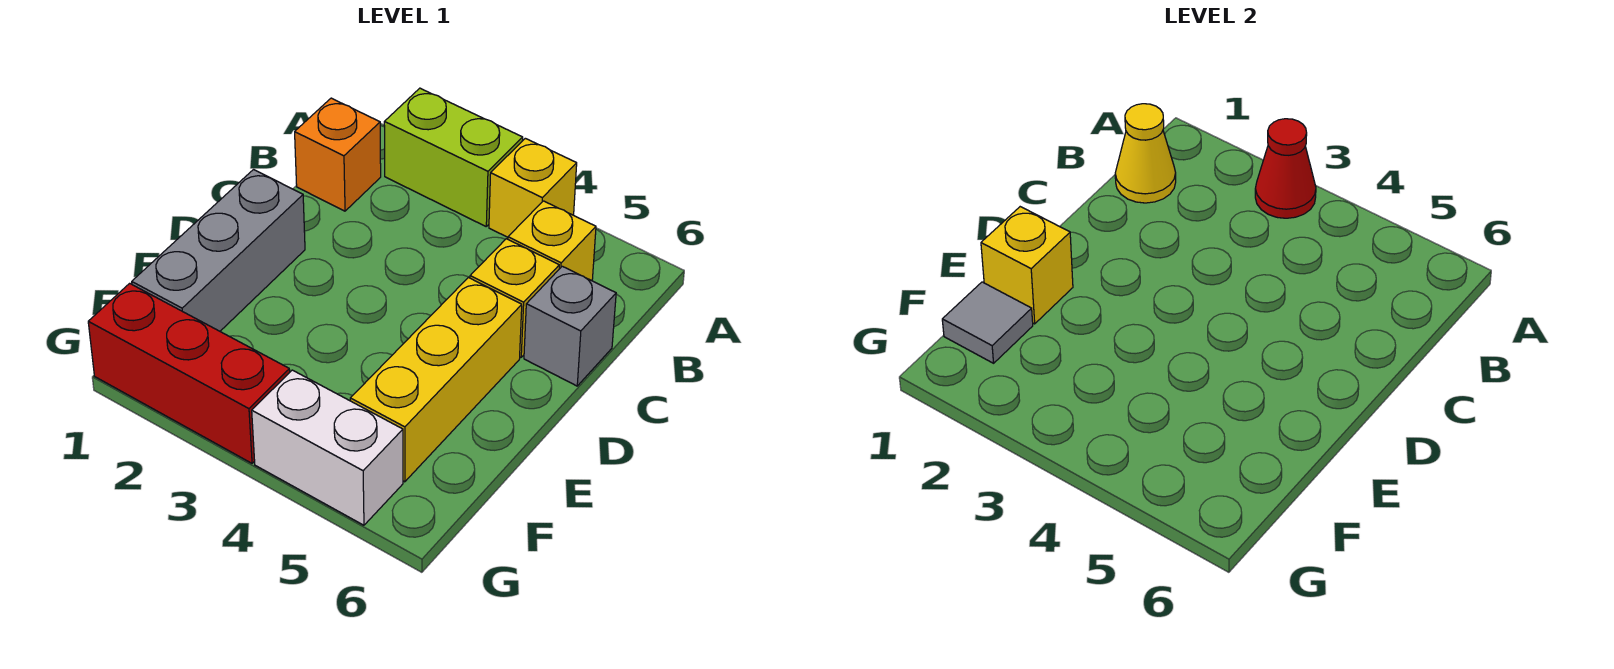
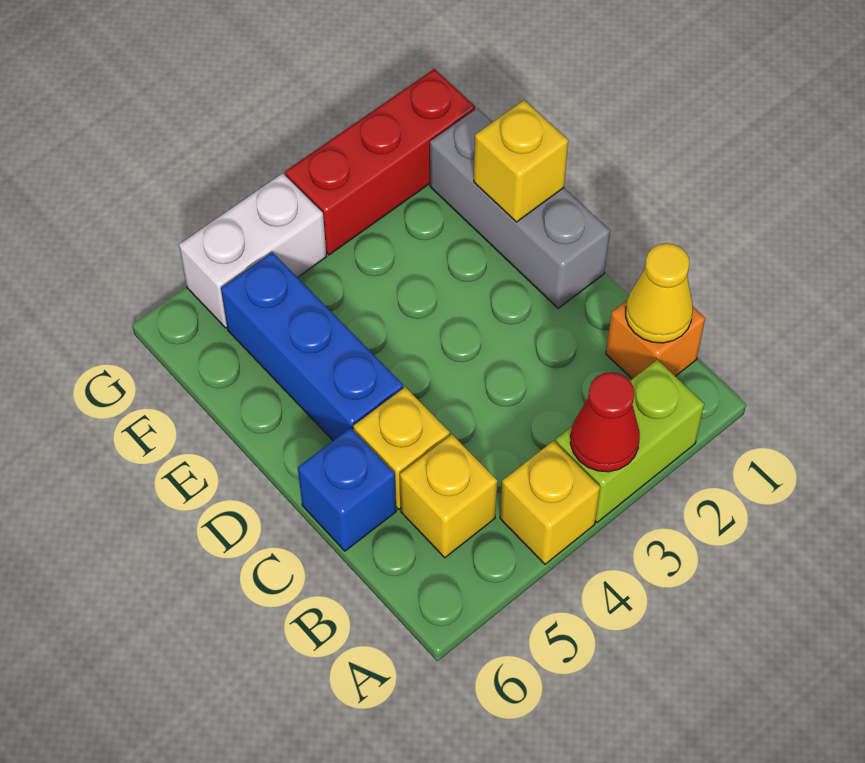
grey 1x1 brick [524,266,616,386] -> blue 1x1 brick [298,428,396,551]
yellow 1x3 brick [350,278,522,482] -> blue 1x3 brick [221,252,403,441]
grey 1x1 tile [942,282,1033,363] -> none

